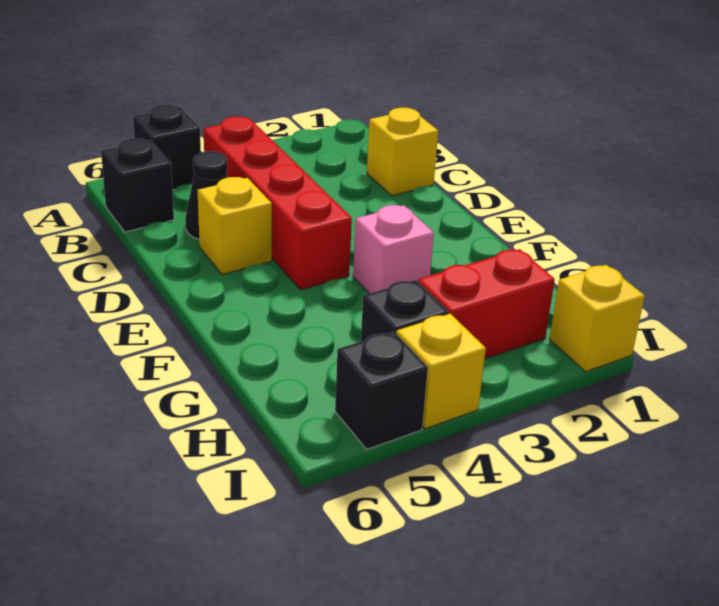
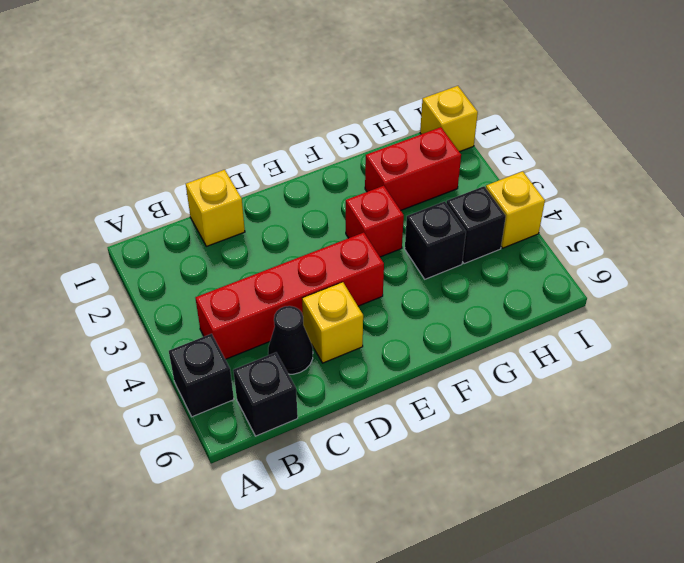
pink 1x1 brick [353,205,434,293] -> red 1x1 brick [346,186,404,257]
red 1x2 brick [418,249,555,359] -> red 1x2 brick turned to [365,127,461,210]
black 1x1 brick [335,331,428,449] -> black 1x1 brick moved to [405,201,466,279]

